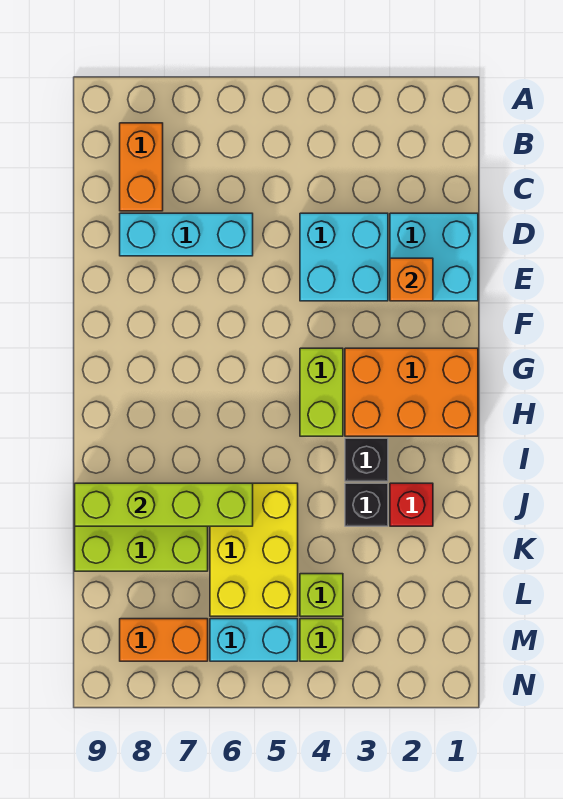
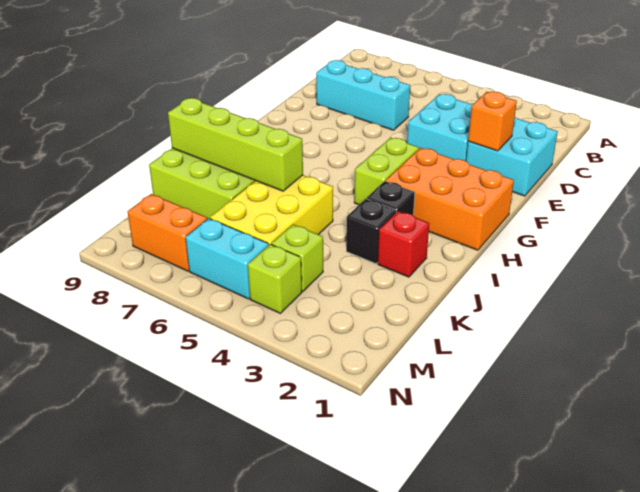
orange 1x2 brick [120,123,163,211] -> none

